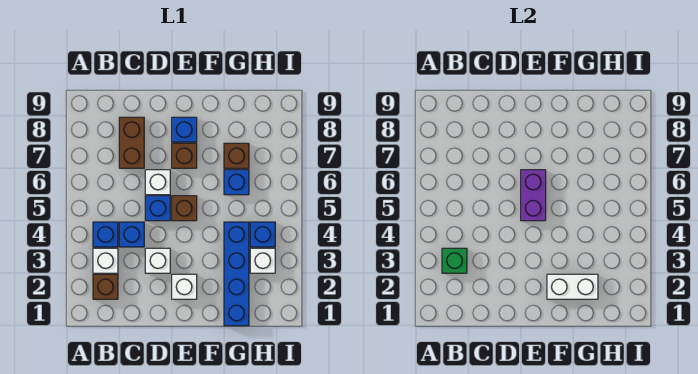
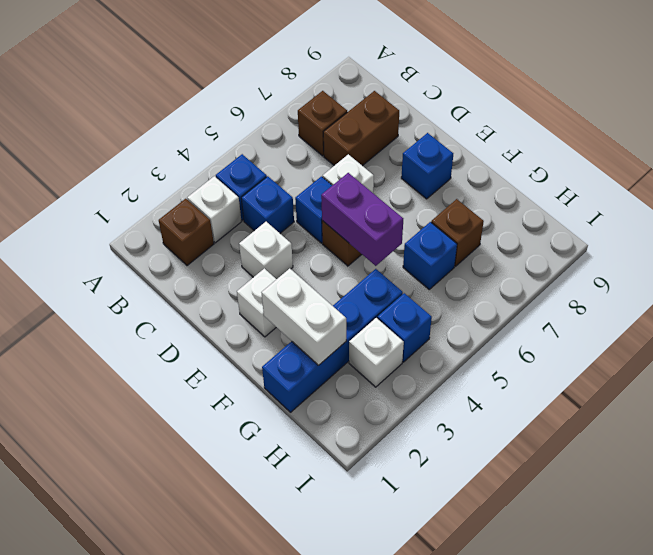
green 1x1 brick [442,248,467,273] -> none
purple 1x2 brick [521,170,546,221] -> purple 1x2 brick turned to [321,173,403,266]
brown 1x1 brick [172,143,197,168] -> brown 1x1 brick moved to [298,91,347,156]

